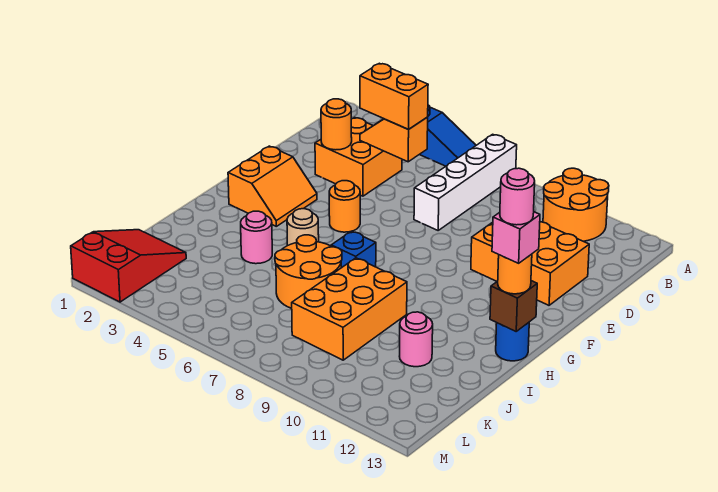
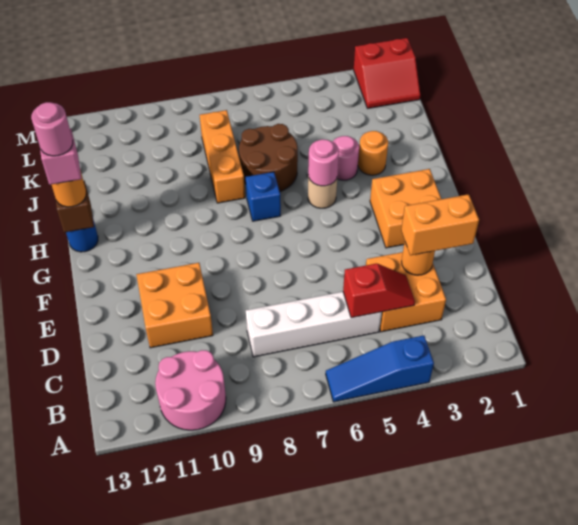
white 1x4 brick [414,134,517,230] -> white 1x4 brick turned to [246,292,382,357]
orange 2x2 round brick [543,168,609,241] -> pink 2x2 round brick [155,350,226,430]
orange 1x2 slope [360,117,428,162] -> red 1x2 slope [343,263,415,318]
orange 1x2 brick [360,63,428,129] -> orange 1x2 brick moved to [401,194,479,255]
orange 2x3 brick [471,222,589,305] -> orange 2x2 brick [136,263,213,348]
orange 2x2 slope [228,146,317,226] -> orange 2x2 brick [370,169,441,248]
orange 1x1 round brick [329,181,360,232] -> orange 1x1 round brick moved to [358,131,388,175]
orange 2x2 round brick [275,235,342,308] -> brown 2x2 round brick [239,124,298,191]
orange 2x3 brick [292,258,407,360] -> orange 1x3 brick [200,110,245,203]
pink 1x1 round brick [400,312,433,367] -> pink 1x1 round brick moved to [308,139,339,186]
red 2x3 slope [71,230,186,302] -> red 2x2 slope [354,38,420,108]

